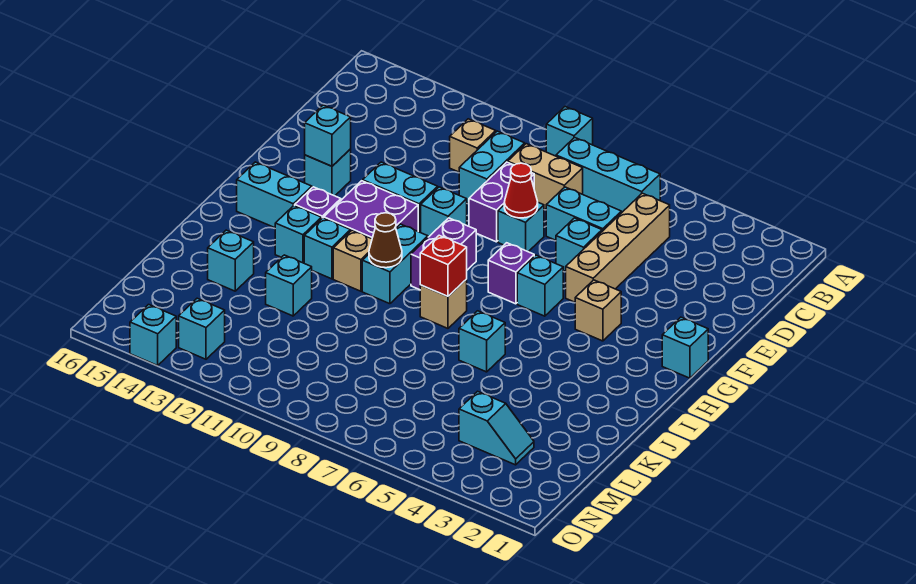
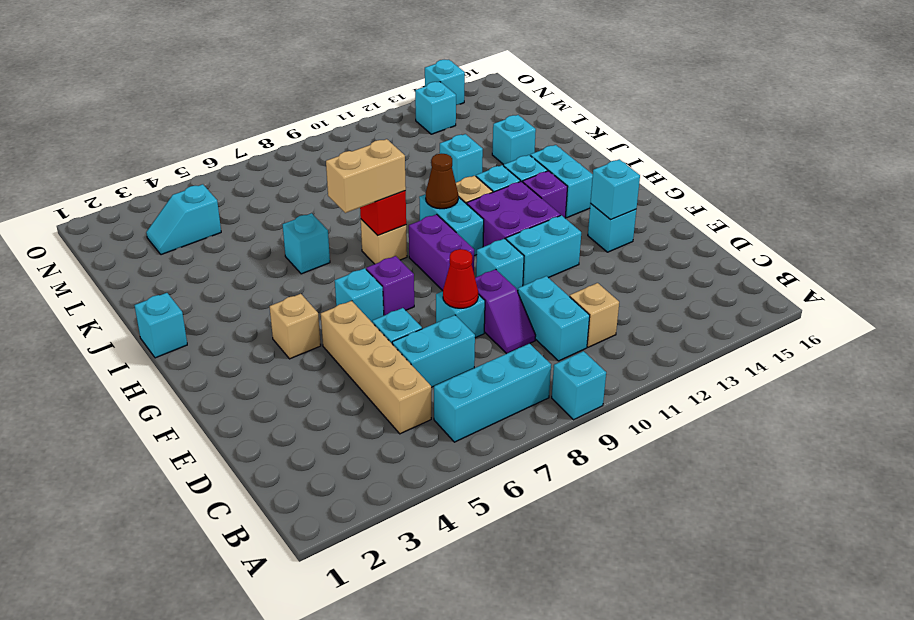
tan 1x2 brick [508,144,583,209] -> tan 1x2 brick moved to [326,139,406,213]
purple 1x2 brick [469,162,534,242] -> purple 1x2 slope [475,269,536,354]
cyan 1x1 brick [662,317,708,378] -> cyan 1x1 brick moved to [135,293,187,358]
cyan 1x2 brick [237,162,312,228] -> cyan 1x2 brick turned to [530,145,593,218]

